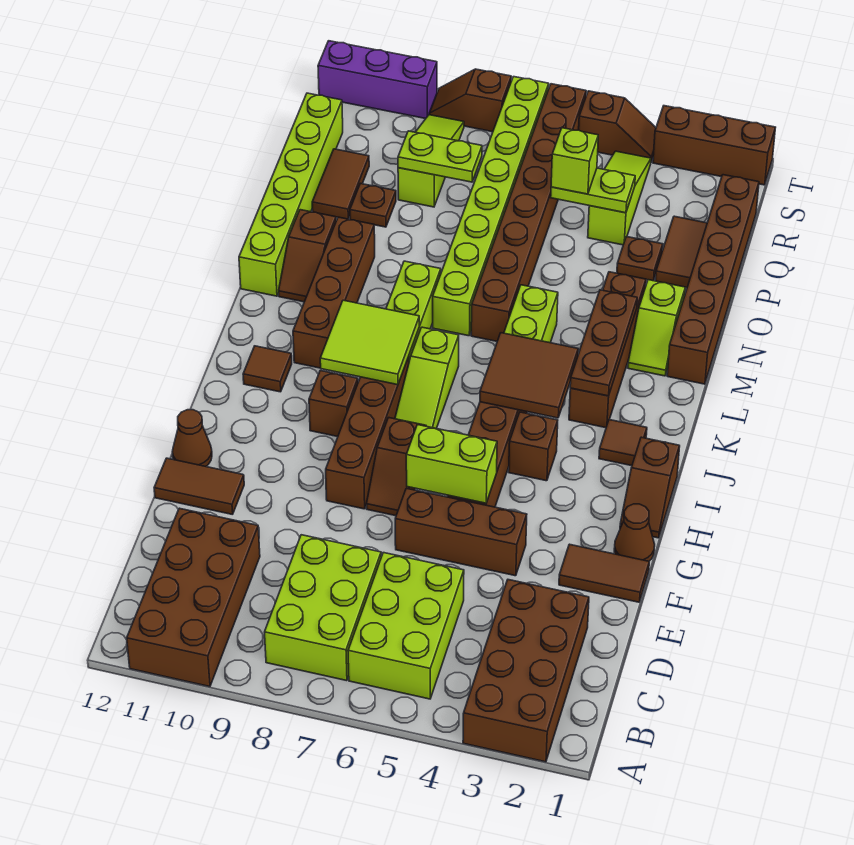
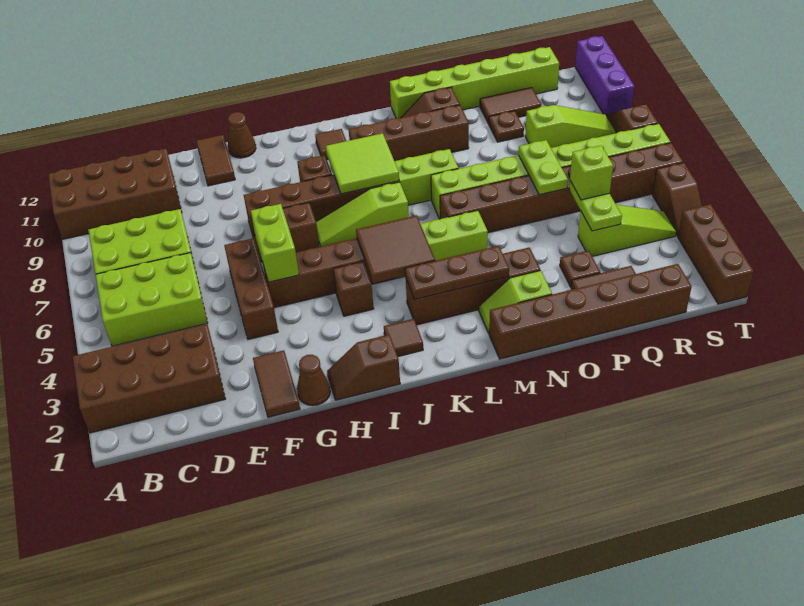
lime 1x2 plate [398,131,482,182] -> lime 1x2 plate moved to [519,140,568,195]

